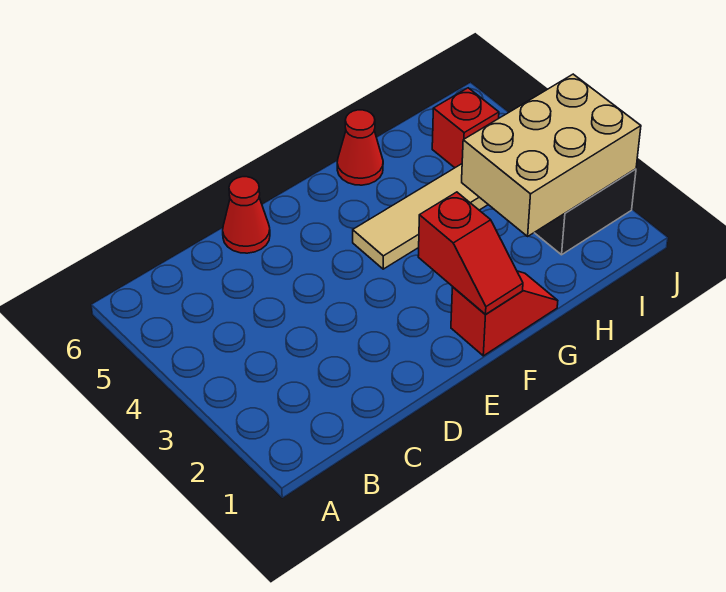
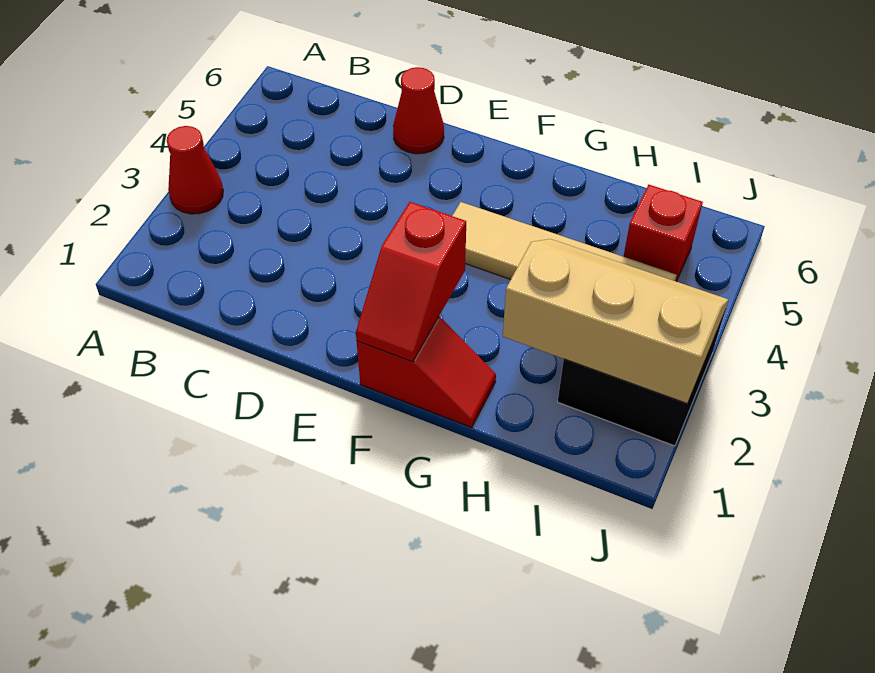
red 1x1 cone [337,110,383,185] -> red 1x1 cone moved to [167,126,223,214]
tan 2x3 brick [462,74,641,236] -> tan 2x3 slope [503,239,728,403]

